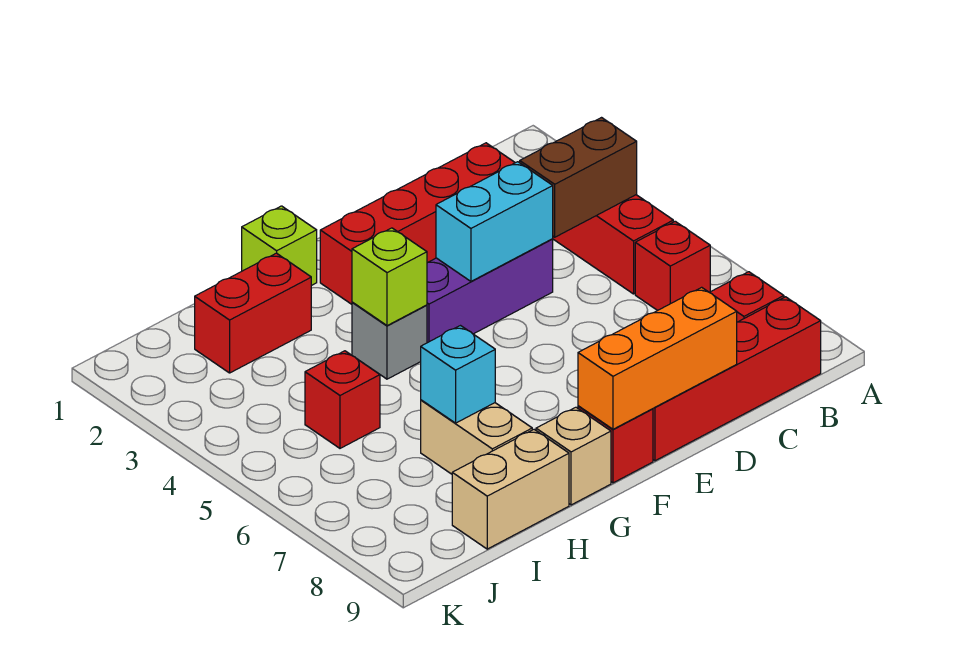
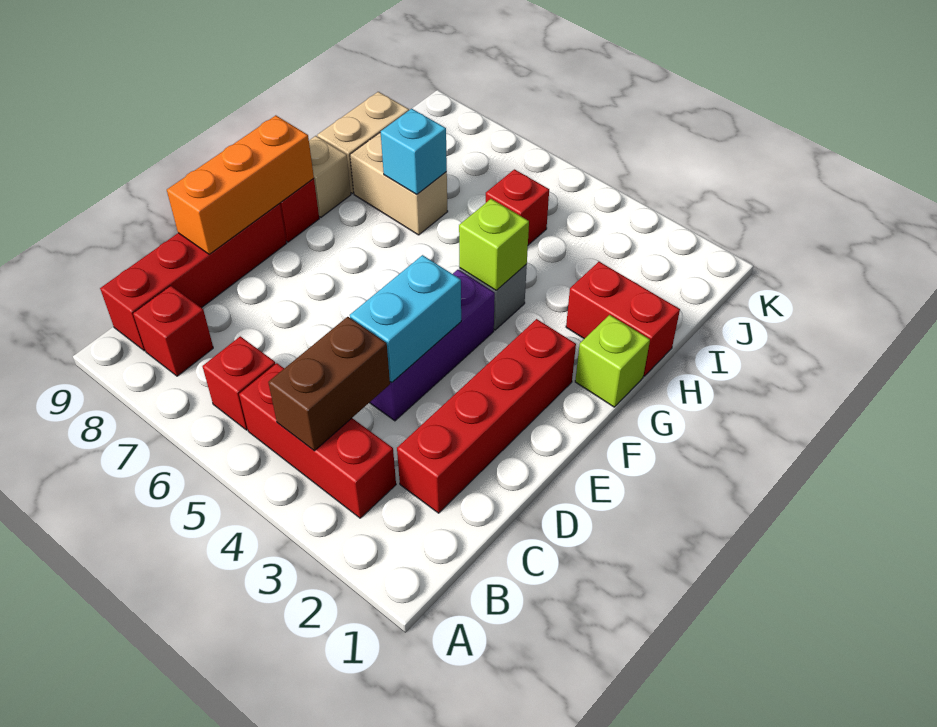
red 1x2 brick [195,253,311,373] -> red 1x2 brick turned to [566,262,680,376]

